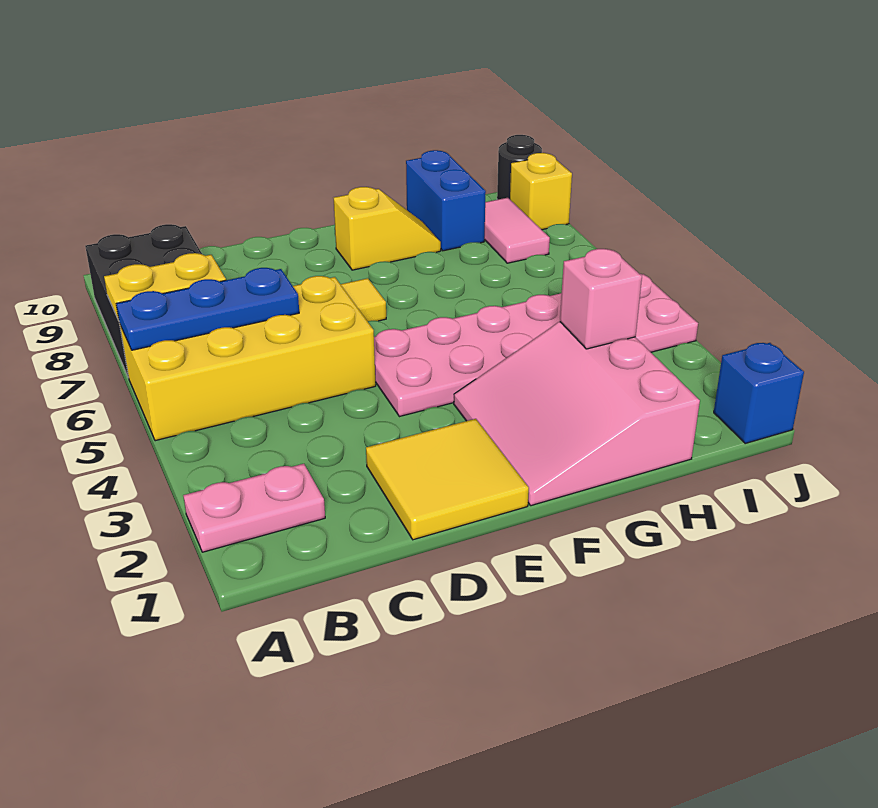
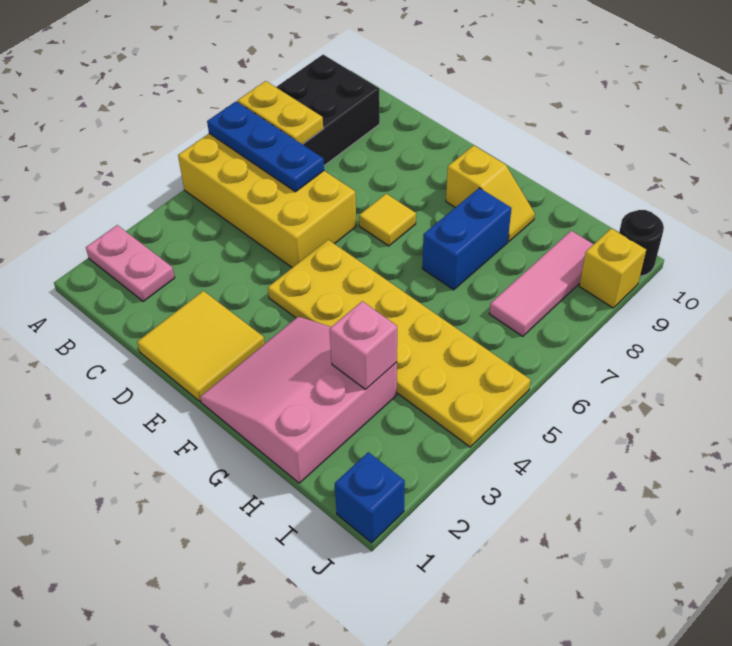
pink 2x6 plate [374,274,698,417] -> yellow 2x6 plate [268,240,530,447]
blue 1x2 brick [406,150,486,251] -> blue 1x2 brick moved to [422,188,511,290]
pink 1x2 tile [484,198,550,263] -> pink 1x3 tile [489,231,594,336]

